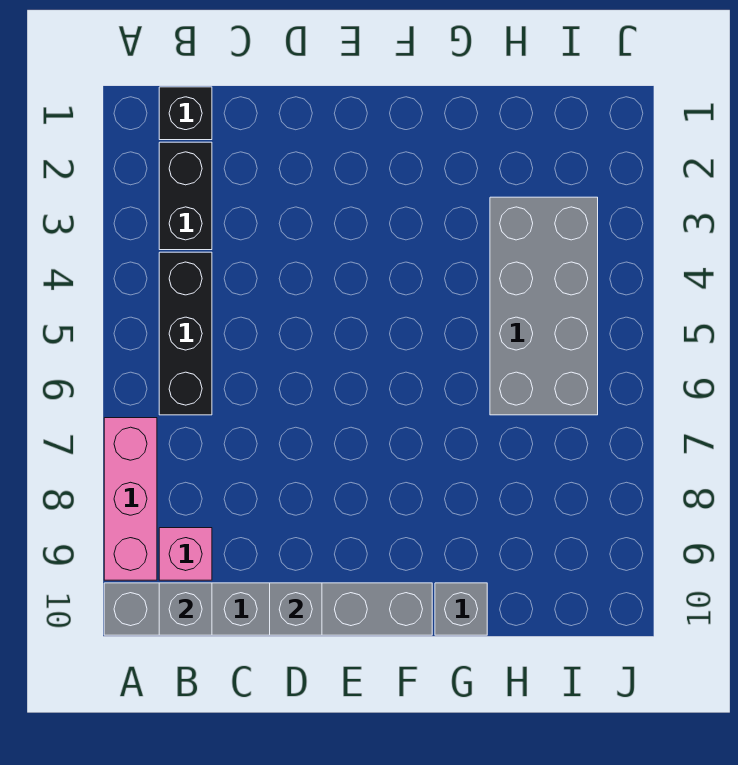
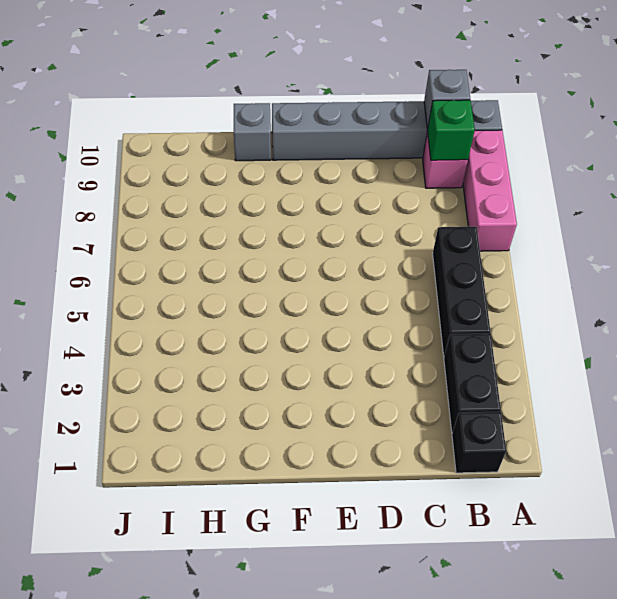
none -> green 1x1 brick [428,100,475,160]
grey 1x1 brick [270,583,322,635] -> none
grey 2x4 brick [490,197,598,415] -> none

